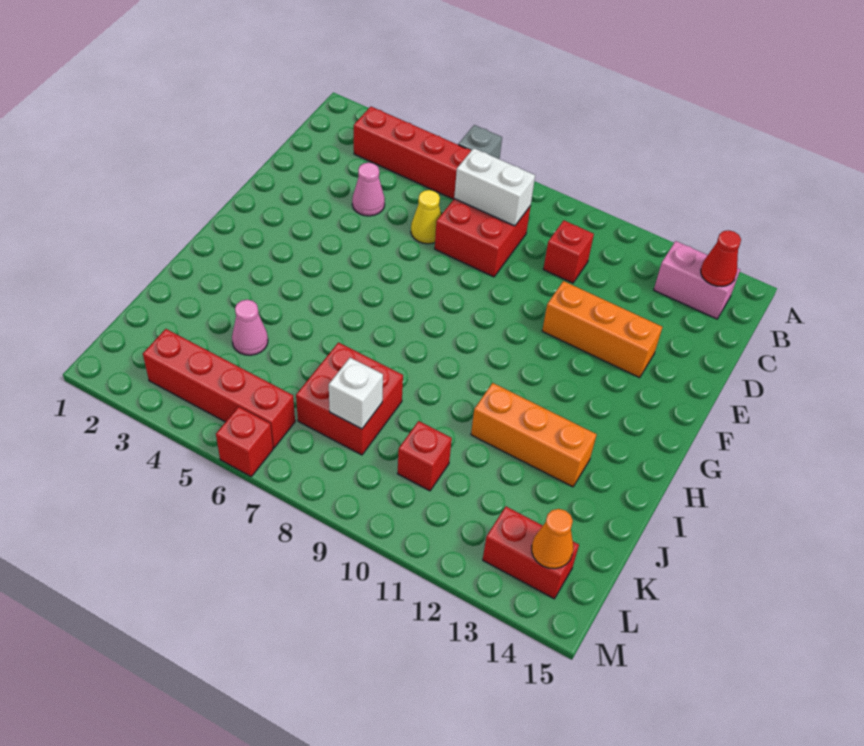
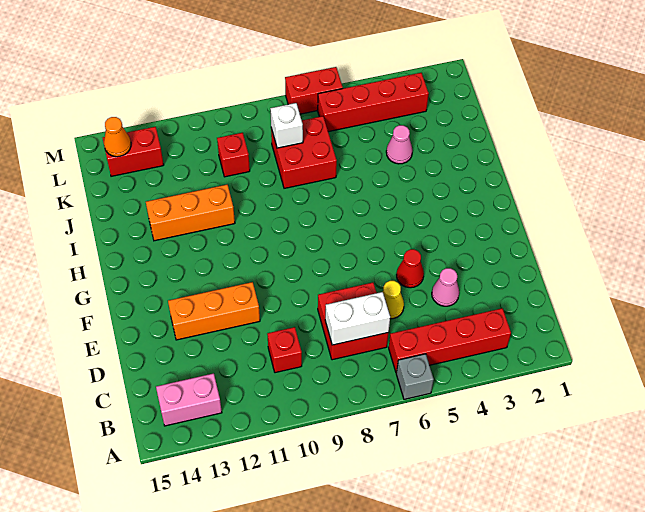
red 1x1 cone [701,230,741,287] -> red 1x1 cone moved to [397,249,424,288]
red 1x1 brick [216,407,273,476] -> red 1x2 brick [285,67,343,114]

